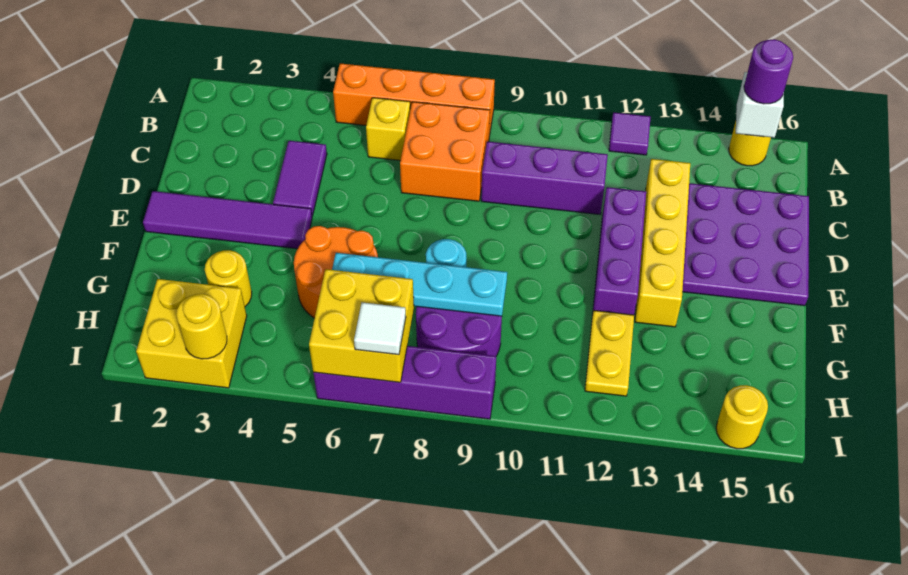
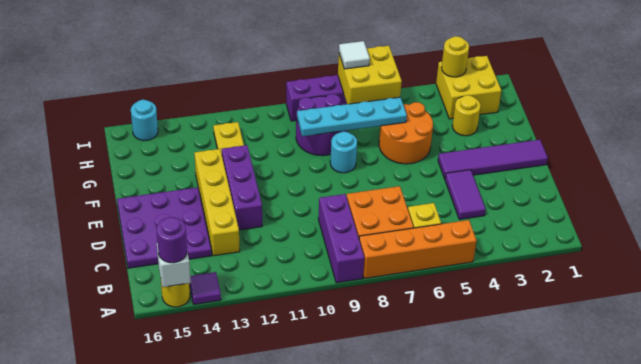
purple 1x1 tile [609,112,651,155] -> purple 1x1 tile moved to [189,272,221,304]
purple 1x3 brick [481,142,608,214] -> purple 1x3 brick turned to [318,194,364,283]
yellow 1x1 round brick [716,385,768,449] -> cyan 1x1 round brick [131,100,158,141]

